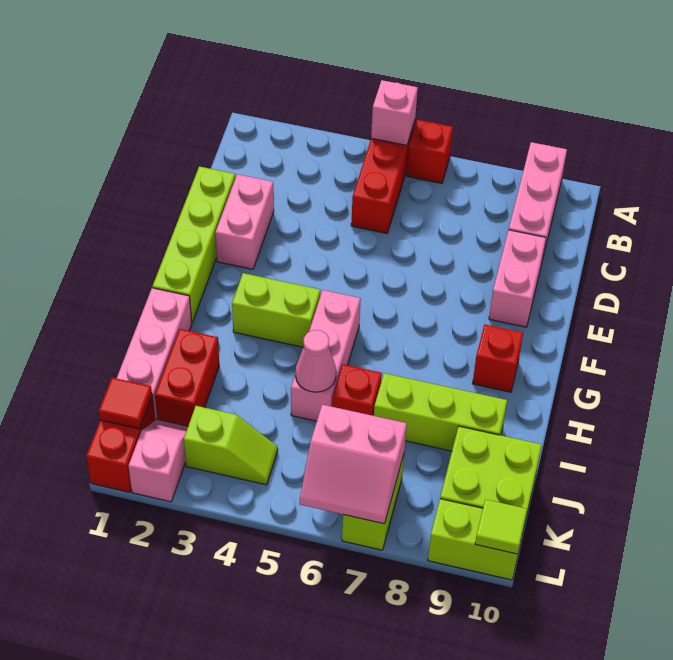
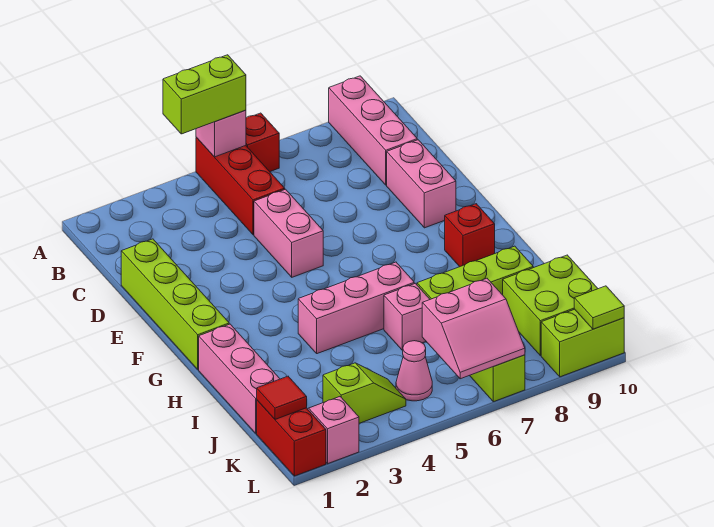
pink 1x2 brick [215,174,274,269] -> pink 1x2 brick moved to [254,189,323,277]
lime 1x2 brick [232,273,320,347] -> lime 1x2 brick moved to [163,55,246,134]
pink 1x3 brick [291,290,361,421] -> pink 1x3 brick turned to [298,262,414,354]
red 1x2 brick [155,329,219,426] -> none
pink 1x1 cone [296,330,336,392] -> pink 1x1 cone moved to [396,341,432,401]
red 1x1 brick [332,364,382,416] -> pink 1x1 brick [384,283,430,350]

